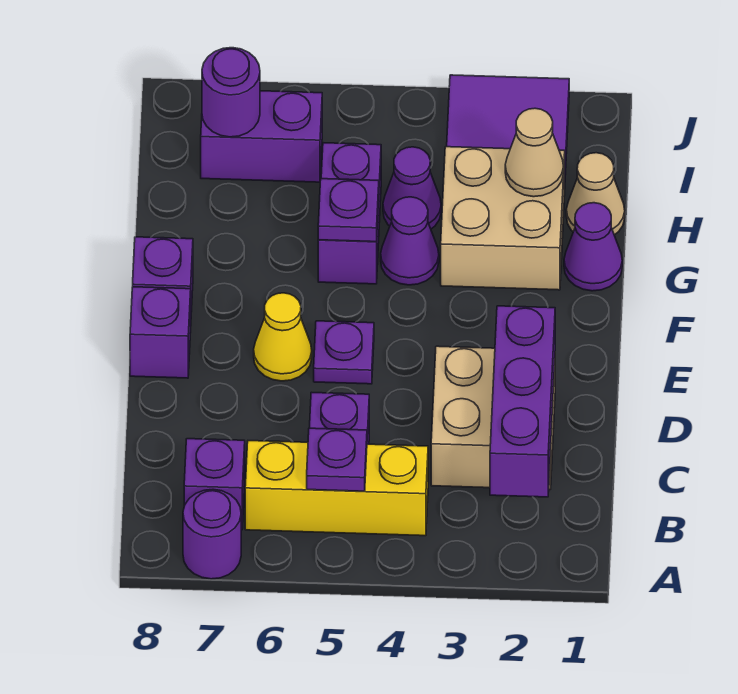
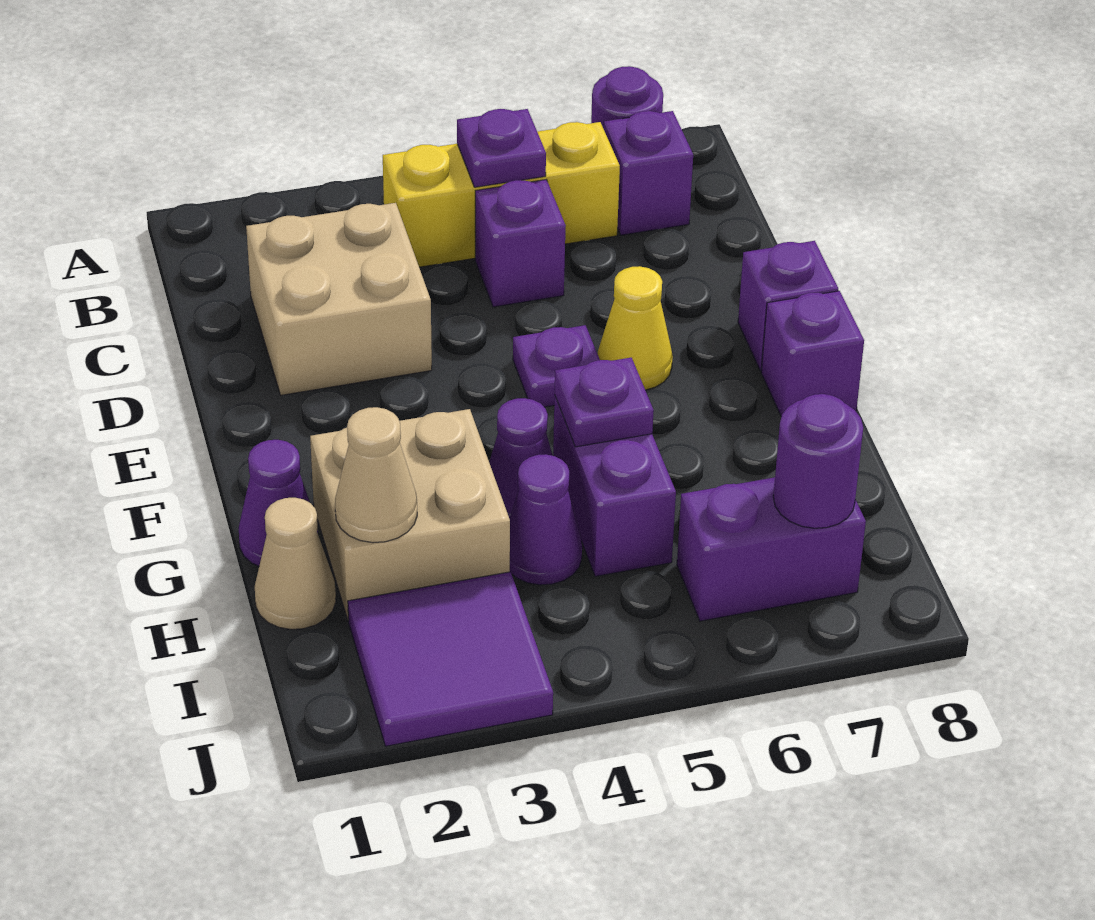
purple 1x3 brick [490,306,555,497] -> none

